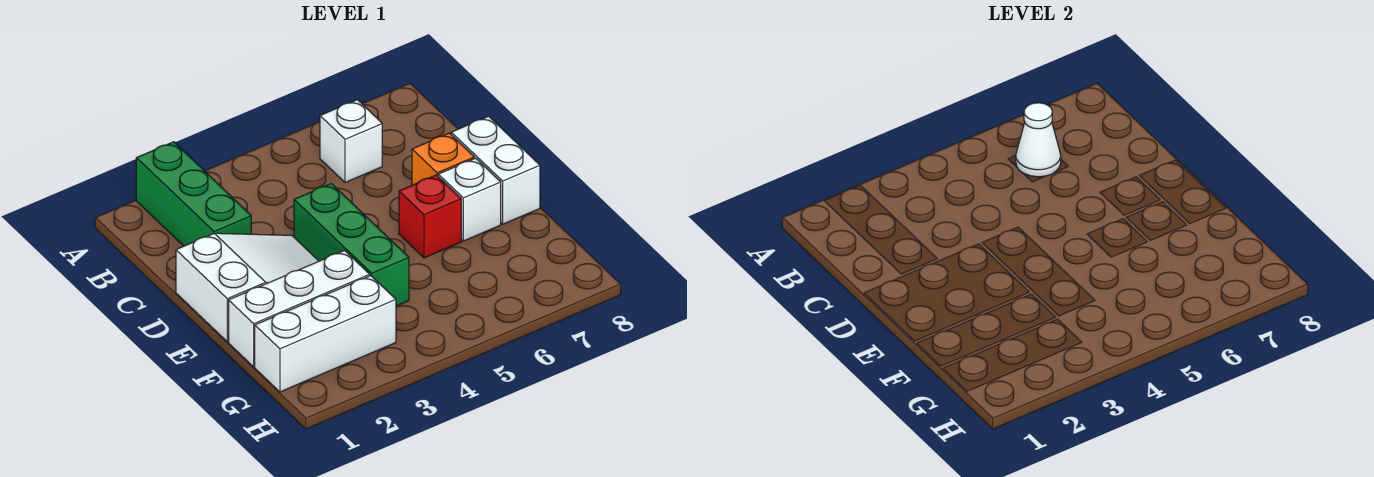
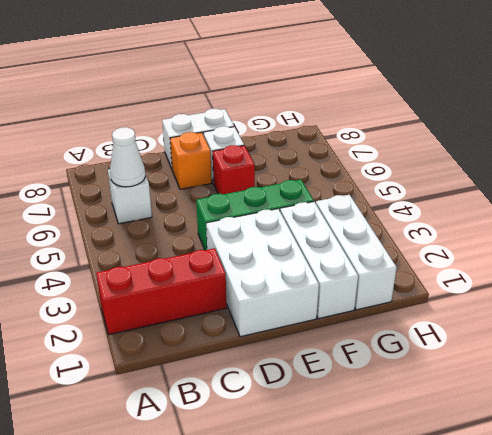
green 1x3 brick [136,142,251,246] -> red 1x3 brick [96,248,226,335]
white 2x3 slope [176,233,319,342] -> white 2x3 brick [206,209,319,337]

